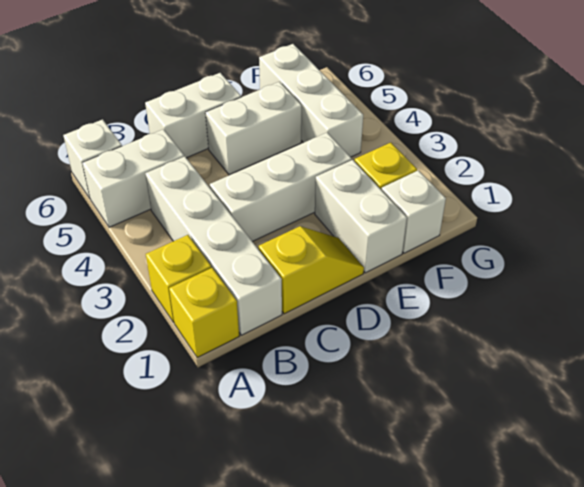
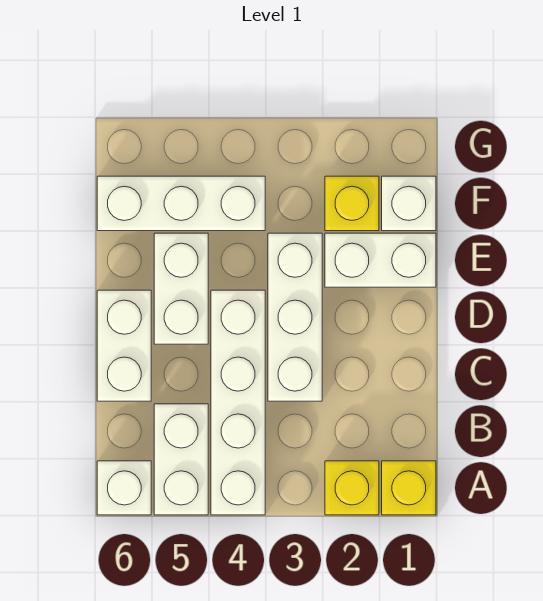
white 1x4 brick [145,157,282,335] -> white 1x4 brick turned to [211,290,265,515]
yellow 1x2 slope [259,226,364,314] -> none

